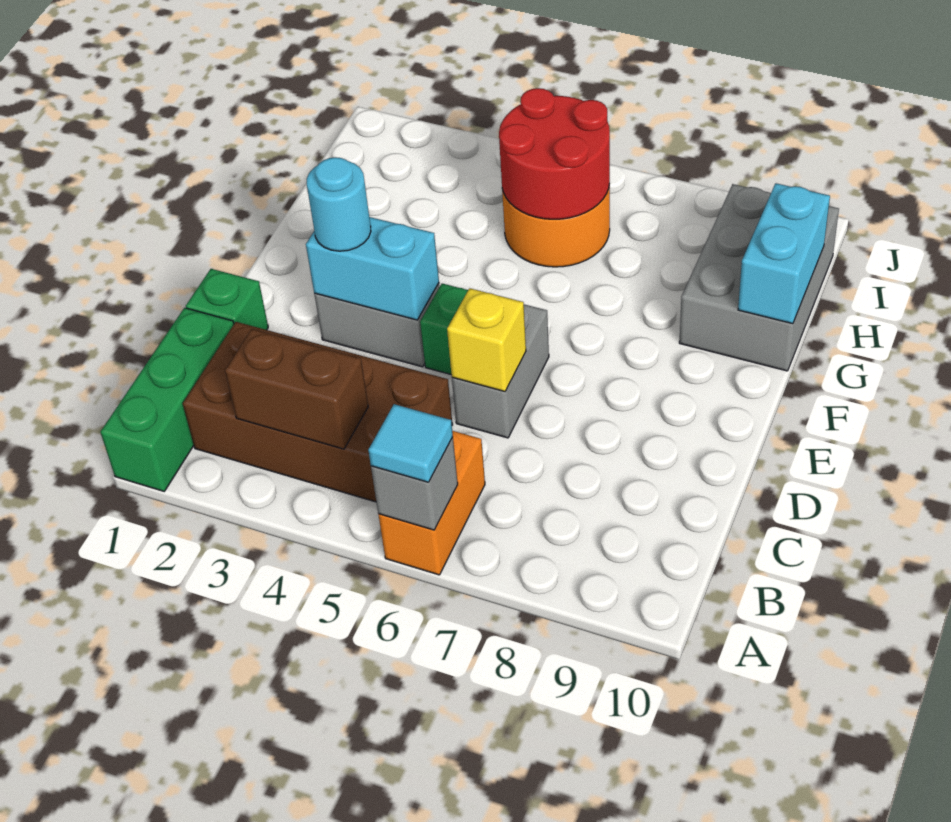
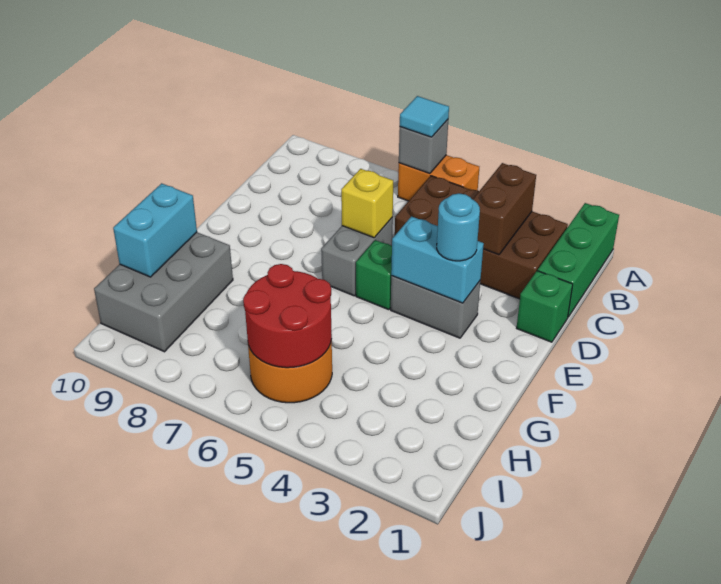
orange 1x2 brick [378,431,485,575] -> orange 1x2 brick turned to [398,155,479,201]
brown 1x2 brick [225,329,368,449] -> brown 1x2 brick turned to [473,163,536,255]

